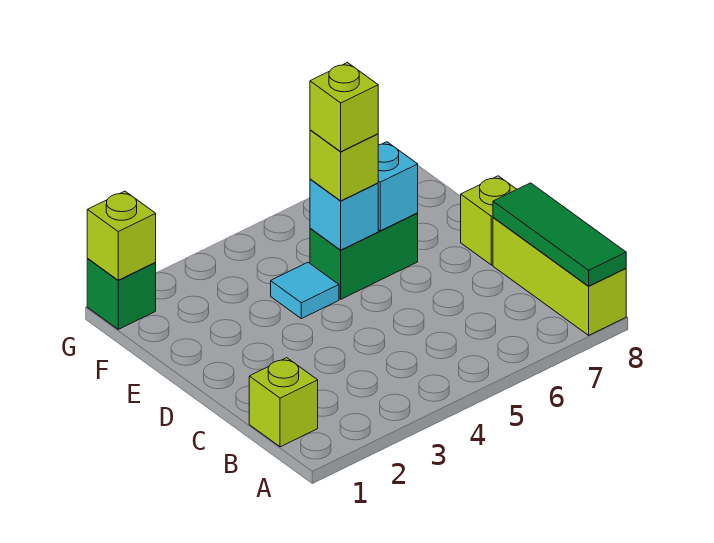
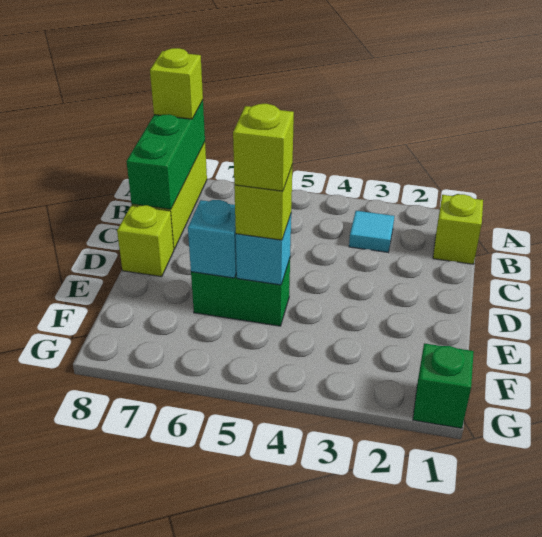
green 1x3 tile [493,183,626,286] -> green 1x3 brick [126,100,205,209]
cyan 1x1 tile [271,262,339,319] -> cyan 1x1 tile moved to [349,211,394,252]
lime 1x1 brick [87,191,156,280] -> lime 1x1 brick moved to [150,48,203,119]

